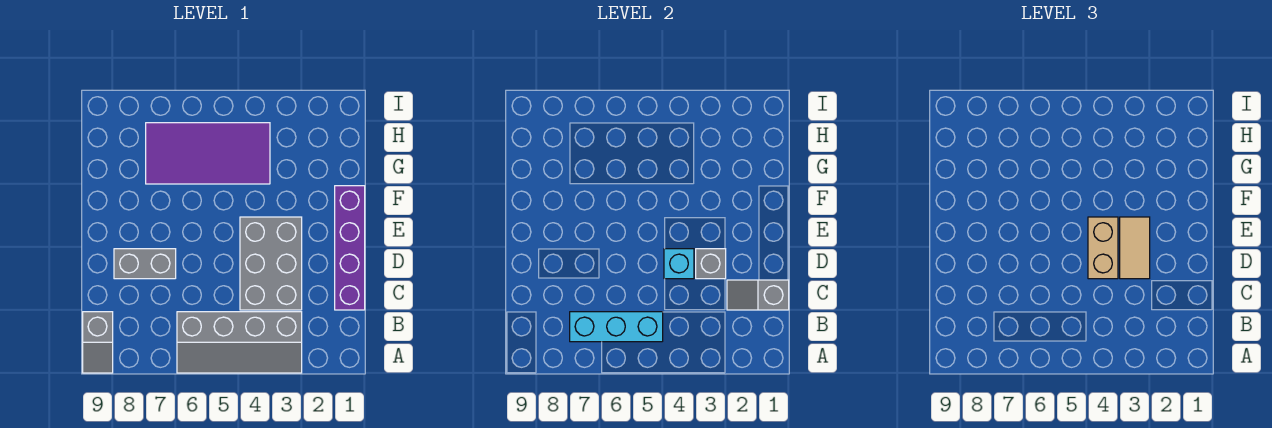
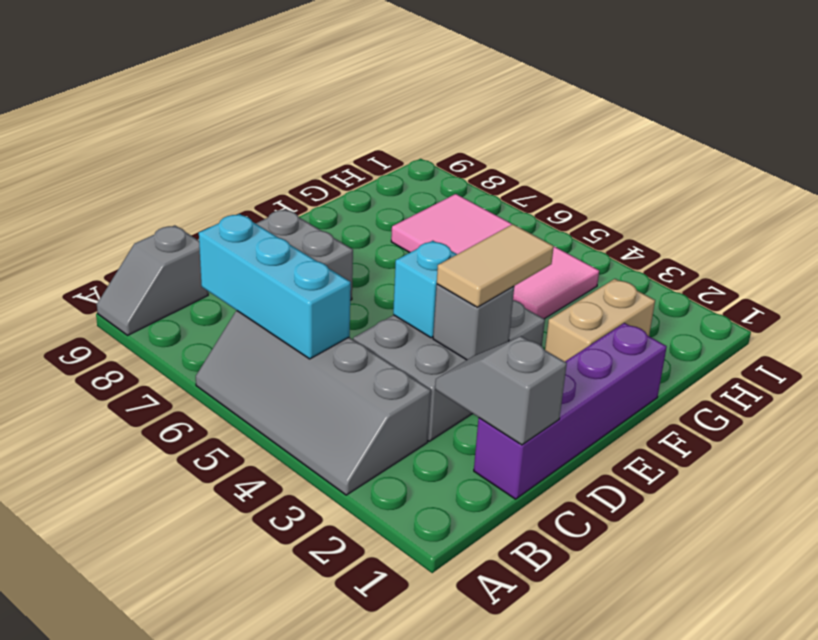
tan 1x2 brick [1088,217,1118,279] -> tan 1x2 brick moved to [545,279,655,362]
purple 2x4 tile [146,123,270,184] -> pink 2x4 tile [391,194,599,319]

